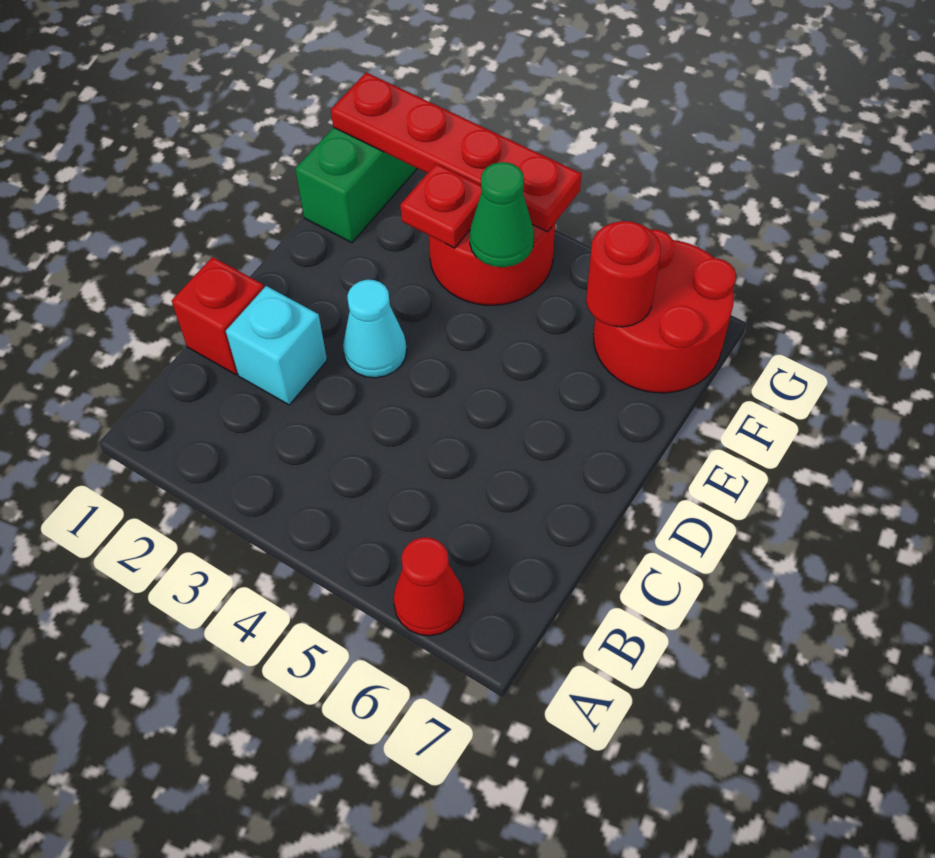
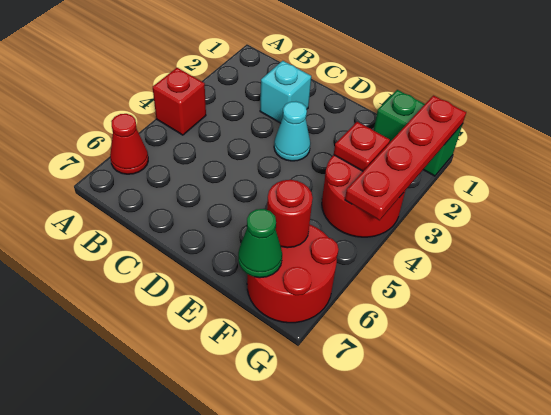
red 1x1 brick [172,257,264,375] -> red 1x1 brick moved to [153,68,206,135]
green 1x1 cone [470,162,534,267] -> green 1x1 cone moved to [238,209,282,278]

